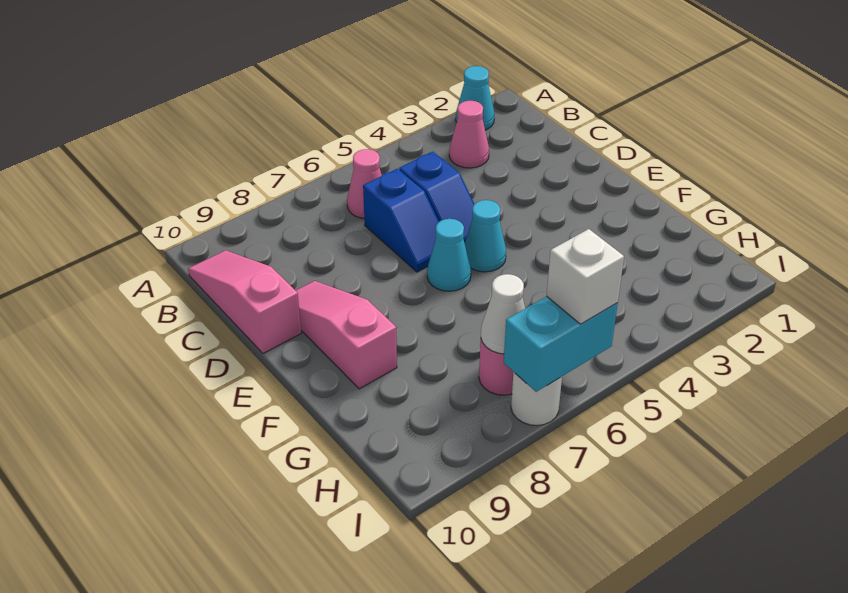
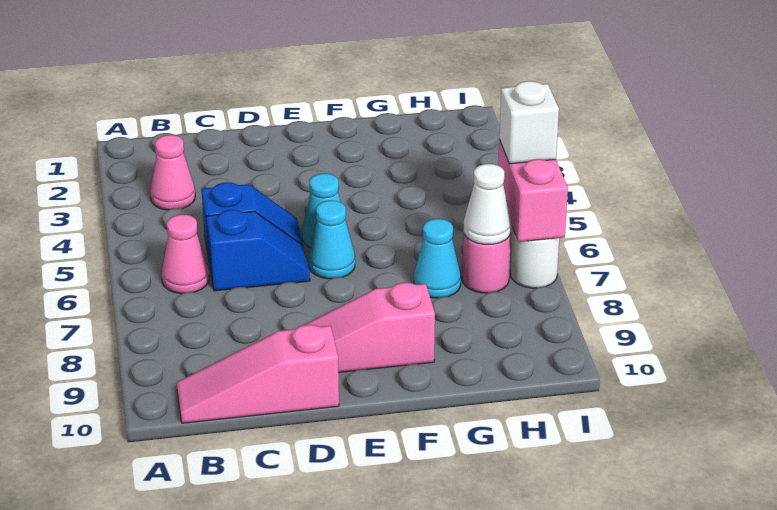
cyan 1x1 cone [456,66,494,130] -> cyan 1x1 cone moved to [414,219,461,298]
cyan 1x2 brick [504,297,618,392] -> pink 1x2 brick [498,140,568,242]

